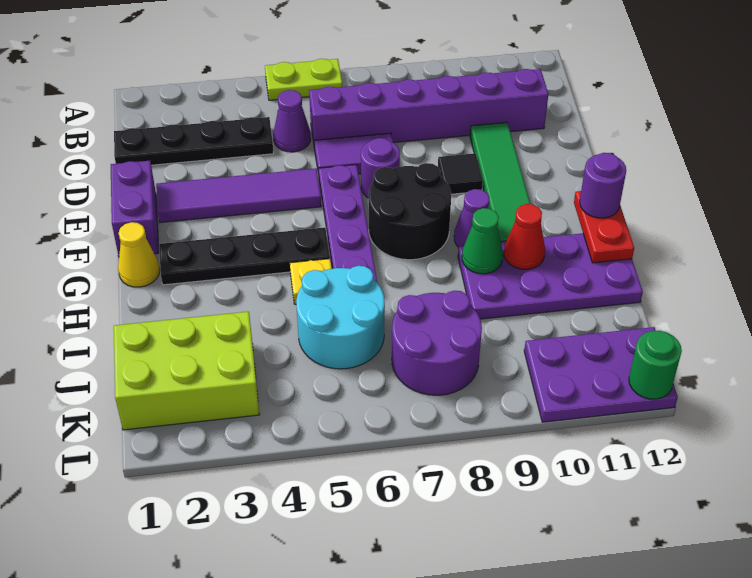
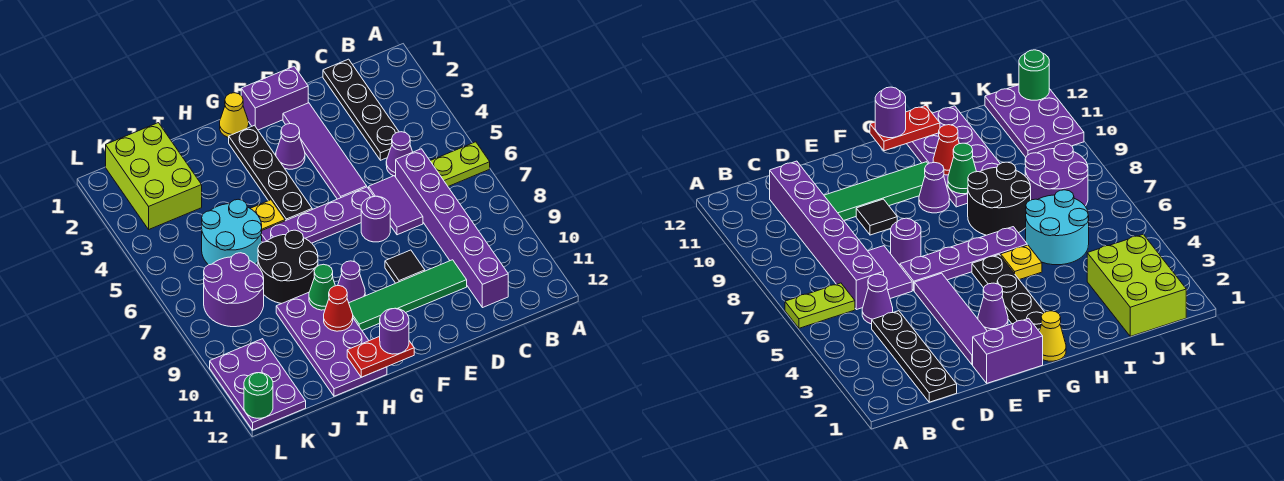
lime 1x2 plate [265,59,342,100] -> lime 1x2 plate turned to [430,142,490,186]
none -> purple 1x1 cone [276,124,305,169]
black 2x2 round brick [368,163,451,260] -> black 2x2 round brick moved to [258,230,318,304]

